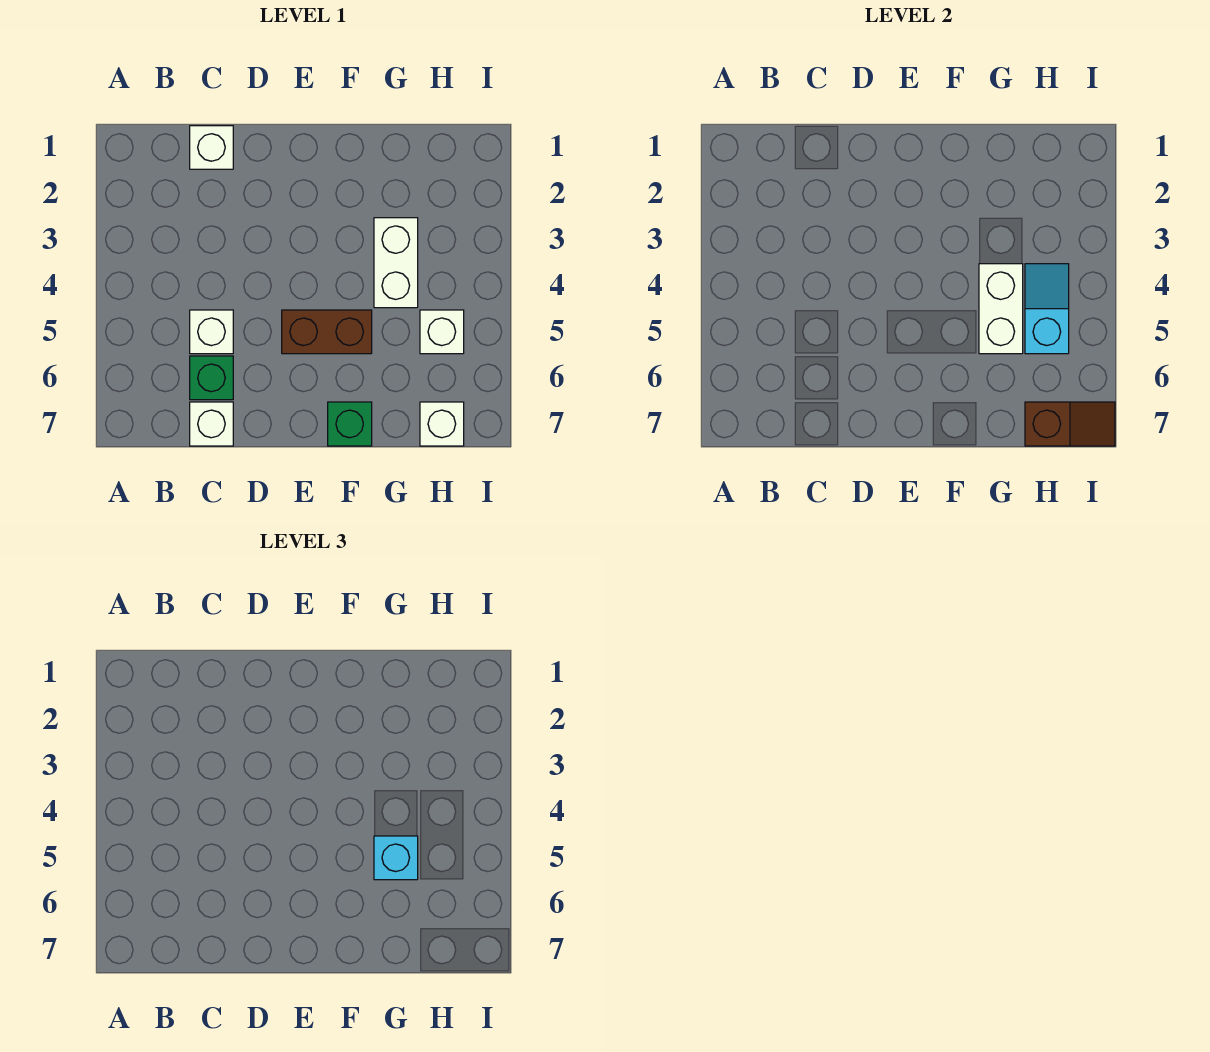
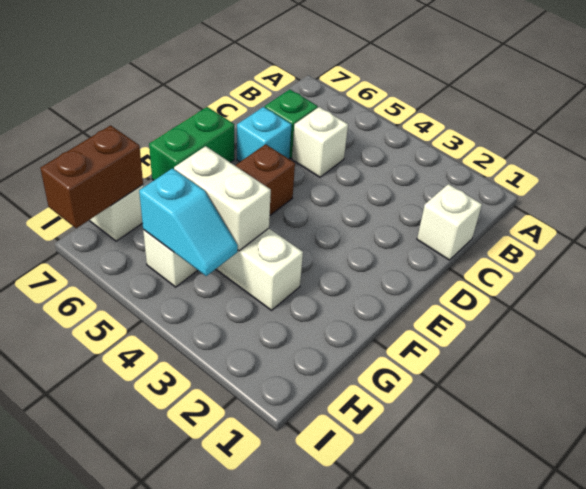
white 1x1 brick [190,402,233,446] -> none
green 1x1 brick [328,402,372,446] -> green 1x2 brick [149,107,234,180]
cyan 1x1 brick [374,836,418,880] -> cyan 1x1 brick moved to [237,107,292,162]
brown 1x2 slope [1025,402,1115,446] -> brown 1x2 brick [40,125,143,228]

